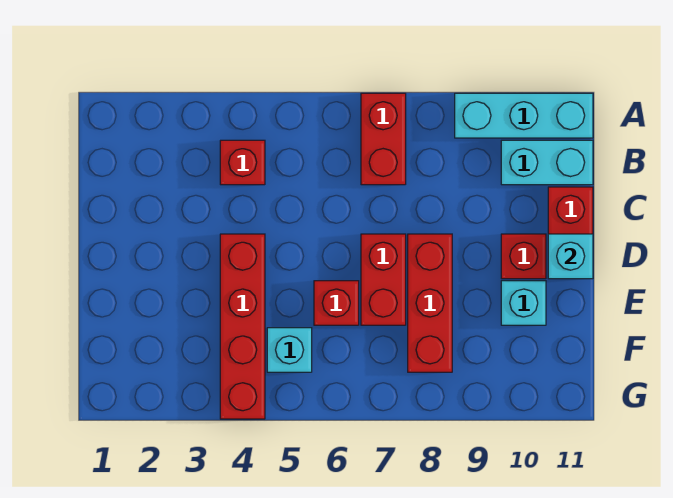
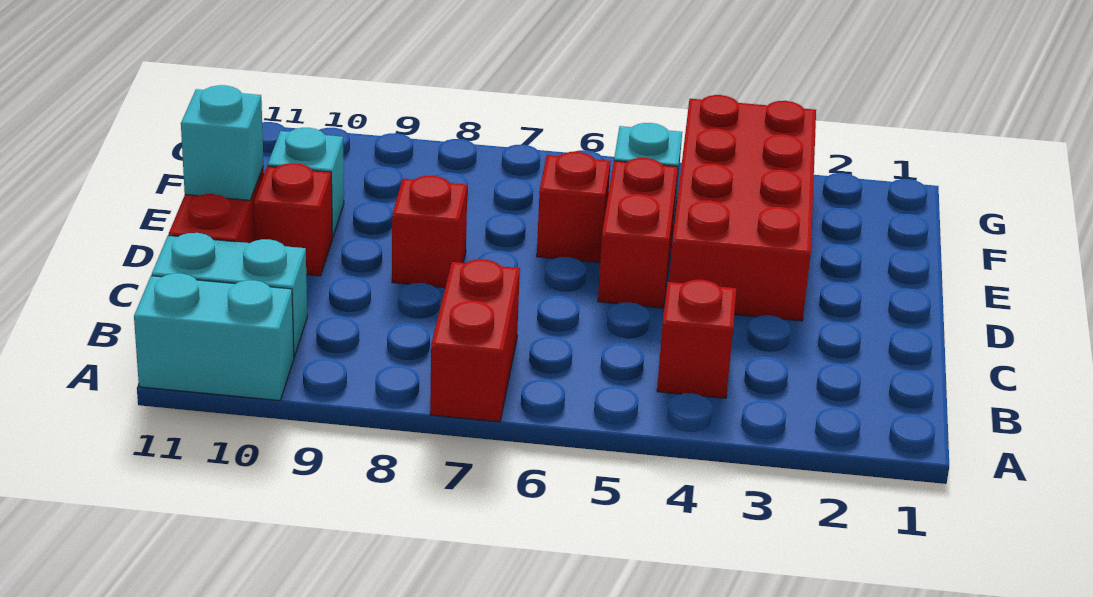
cyan 1x3 brick [455,93,593,138] -> cyan 1x2 brick [134,273,294,401]
red 1x4 brick [220,234,265,419] -> red 2x4 brick [669,95,816,321]
red 1x2 brick [361,234,406,325] -> red 1x2 brick moved to [598,158,678,308]
red 1x3 brick [408,234,452,372] -> red 1x1 brick [392,176,467,288]

